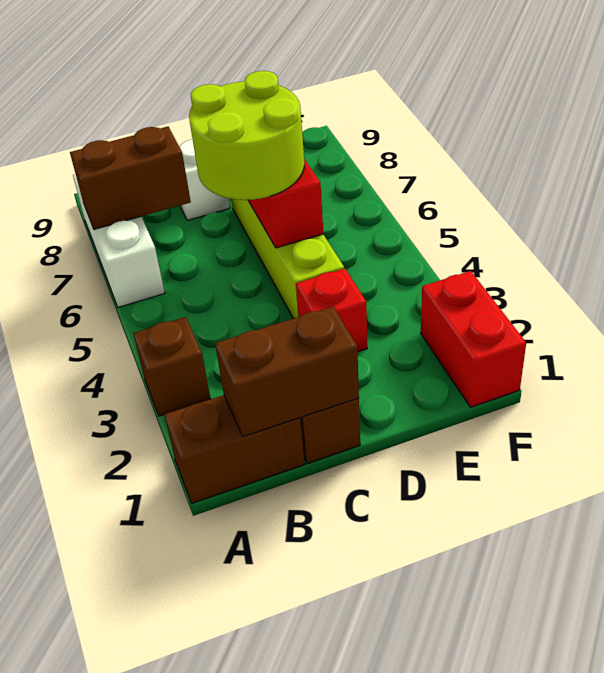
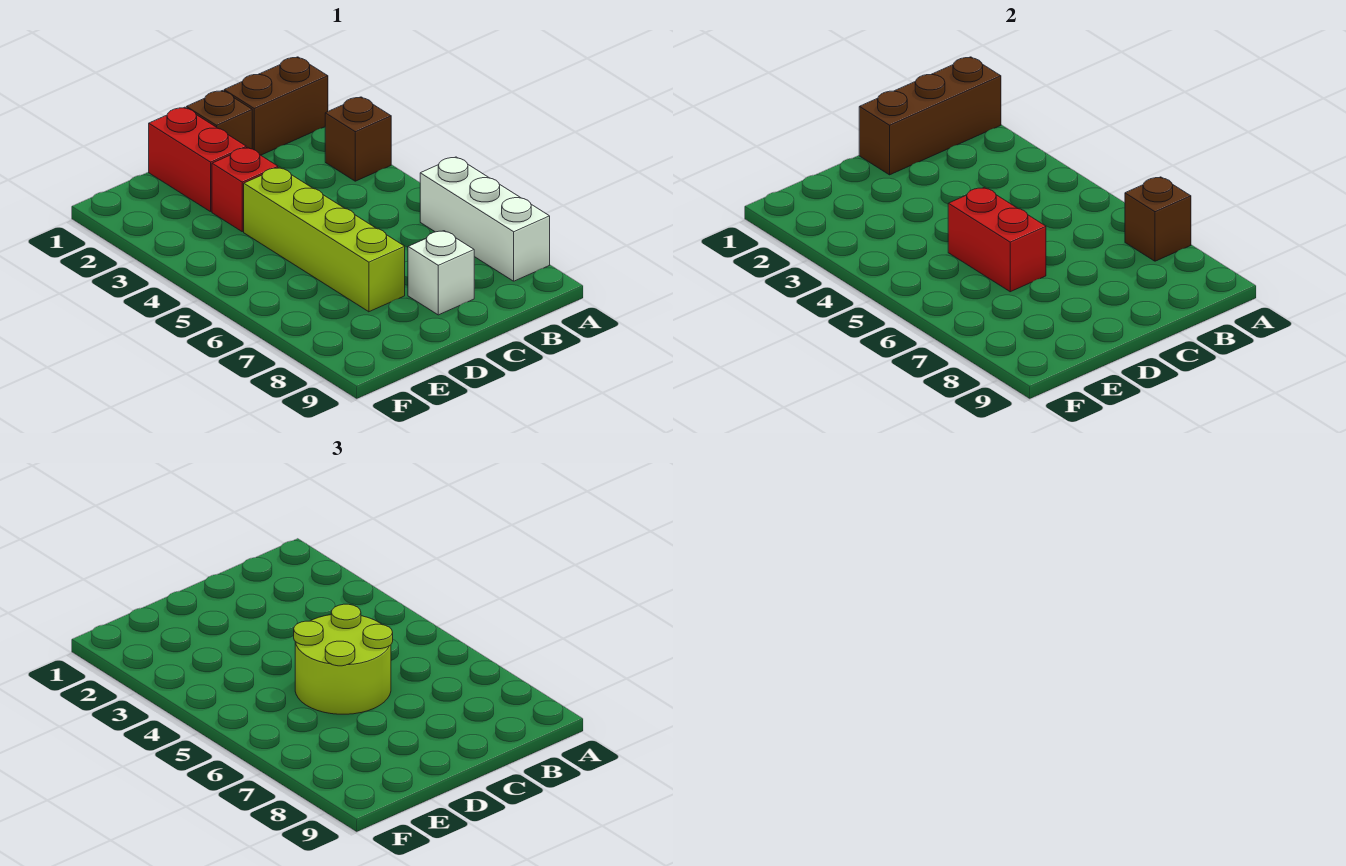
brown 1x2 brick [70,127,191,229] -> brown 1x1 brick [1125,177,1191,261]
brown 1x2 brick [215,306,359,437] -> brown 1x3 brick [859,57,1001,175]
red 1x2 brick [421,271,526,407] -> red 1x2 brick moved to [149,107,246,212]

